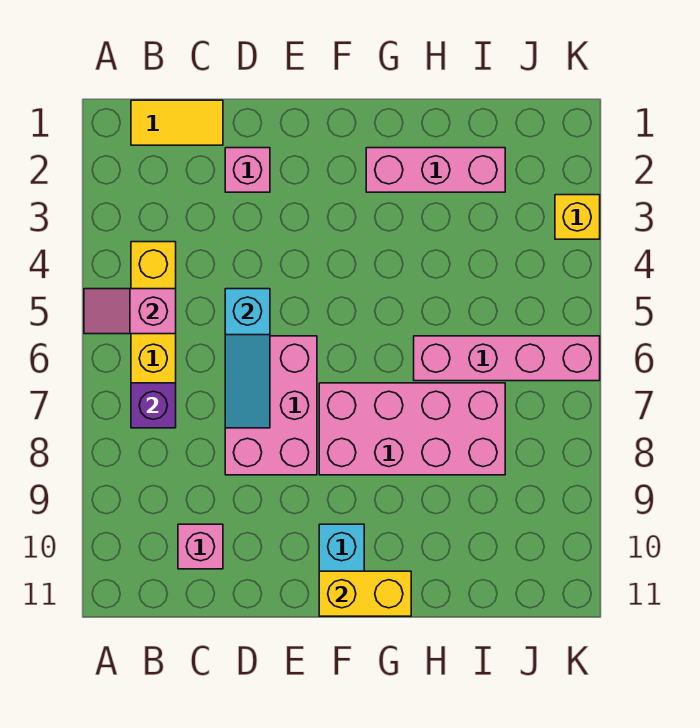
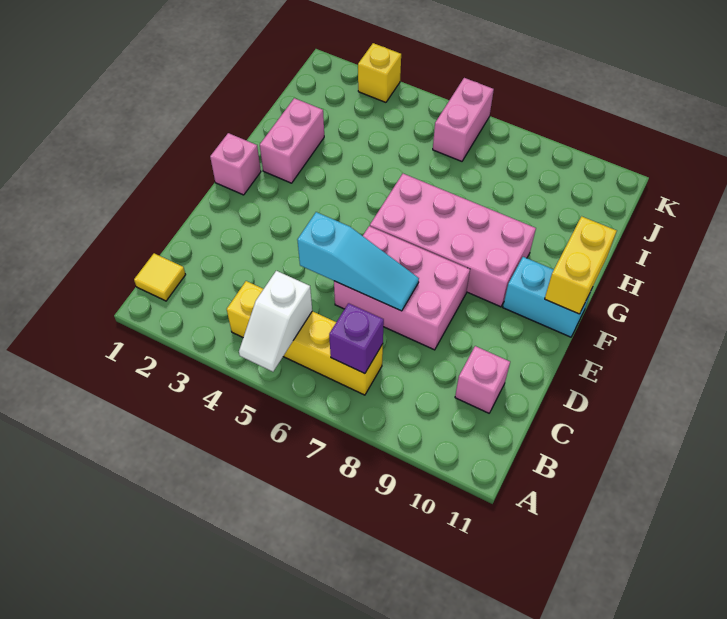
pink 1x2 slope [84,289,176,334] -> white 1x2 slope [239,271,312,372]
yellow 1x2 tile [131,100,223,145] -> yellow 1x1 tile [134,253,186,301]
pink 1x1 brick [225,148,270,192] -> pink 1x1 brick moved to [210,133,261,195]
pink 2x4 brick [319,383,505,475] -> pink 2x4 brick turned to [370,174,536,307]
pink 1x3 brick [366,148,505,192] -> pink 1x2 brick [260,98,324,183]
pink 1x4 brick [414,336,600,381] -> pink 1x2 brick [433,78,494,161]

